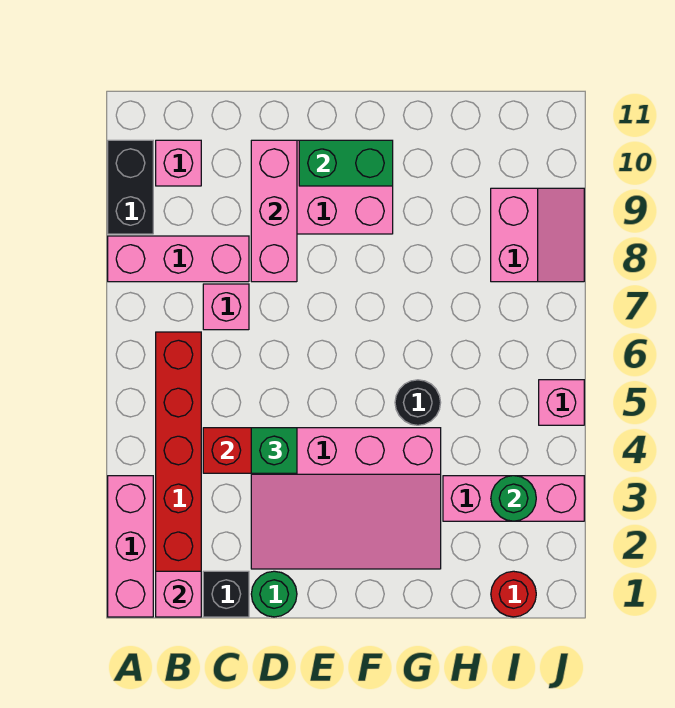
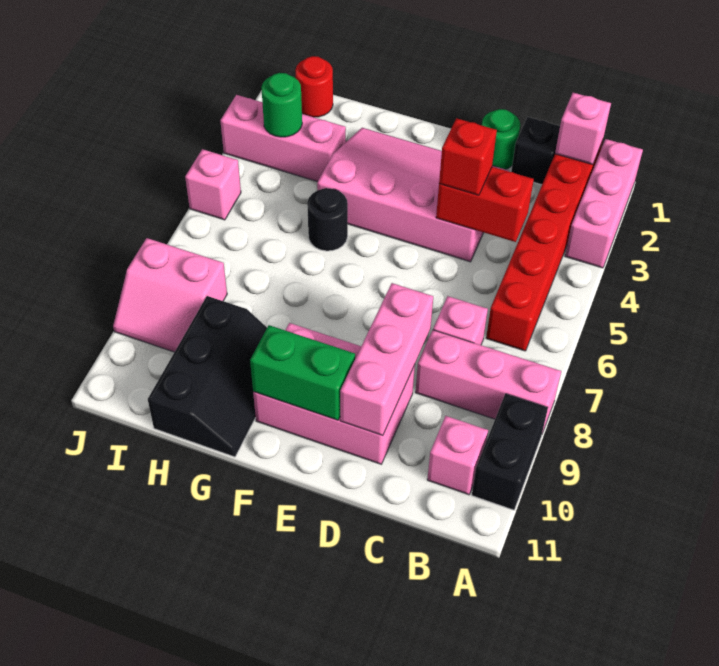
green 1x1 brick [251,428,297,473] -> red 1x1 brick [439,118,497,195]
none -> black 2x3 slope [148,296,267,457]
pink 2x2 slope [491,188,584,282] -> pink 2x2 slope turned to [113,238,227,352]

